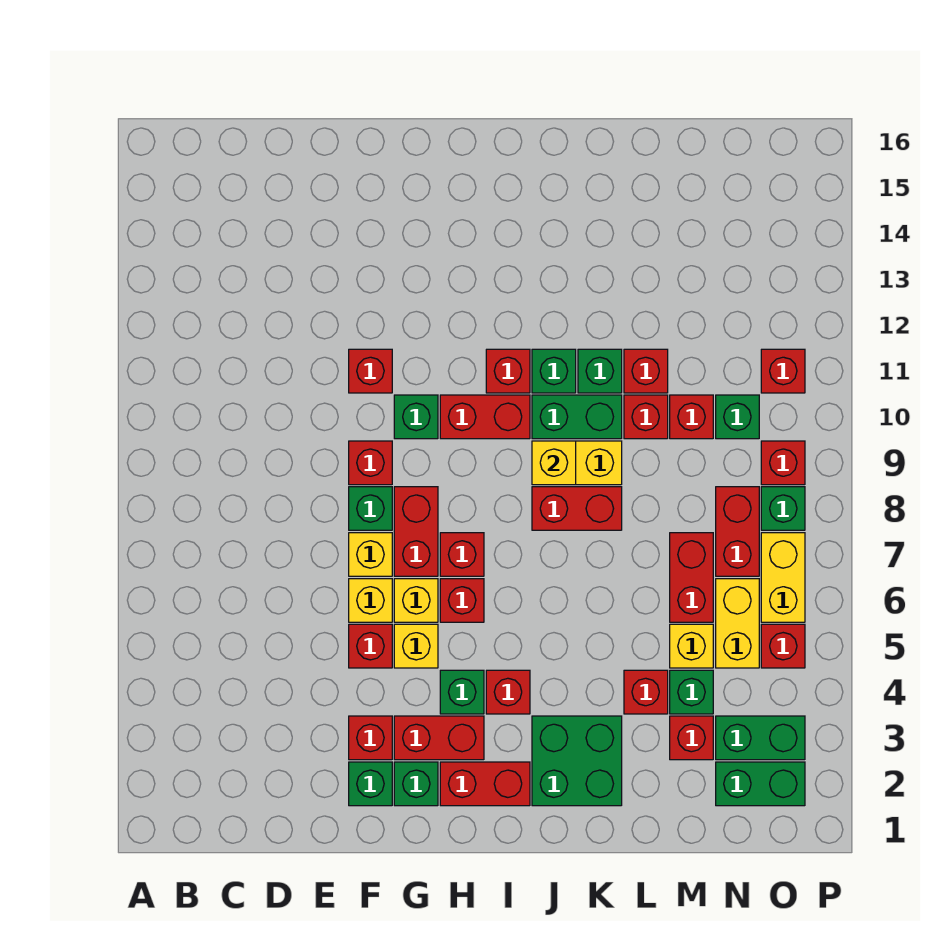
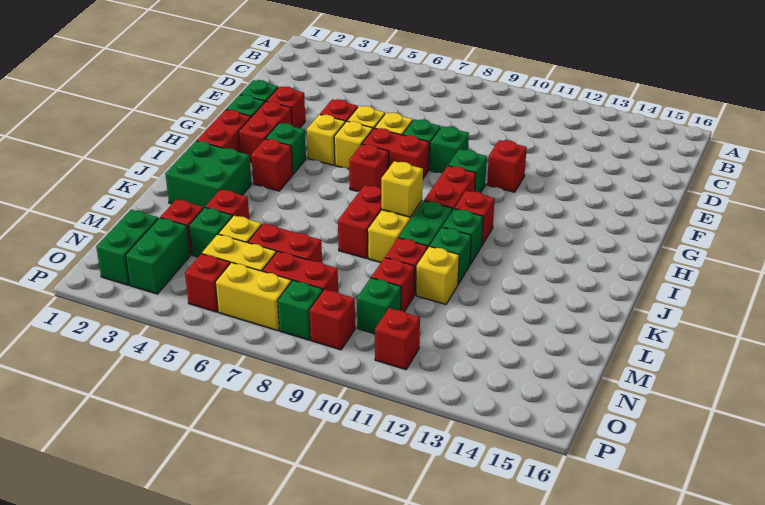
red 1x1 brick [349,441,392,485] -> green 1x1 brick [430,126,469,173]
red 1x1 brick [440,579,484,622] -> none
red 1x1 brick [624,349,668,393] -> yellow 1x1 brick [416,246,459,304]

